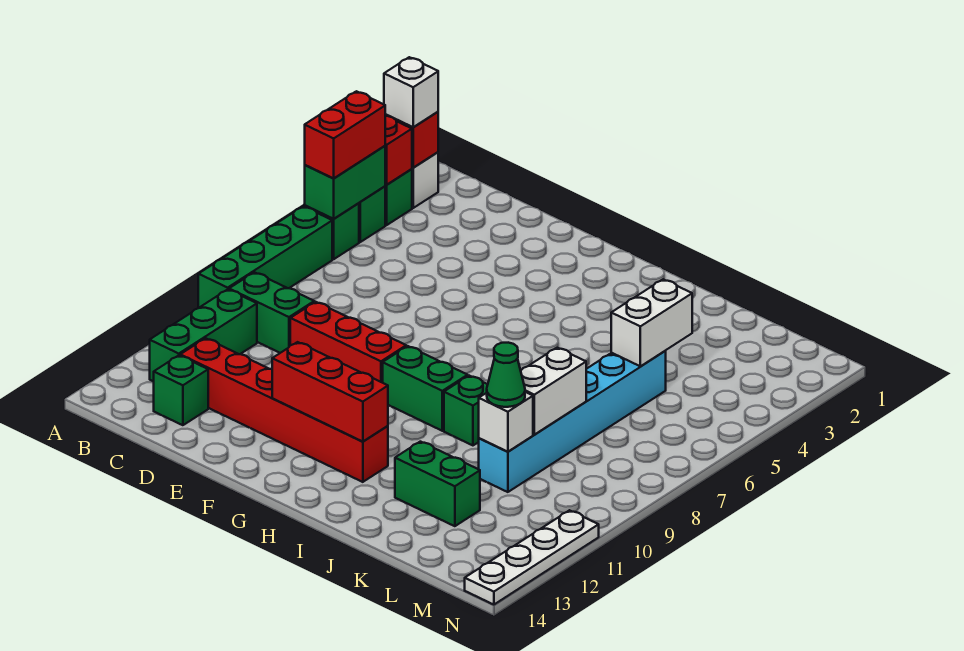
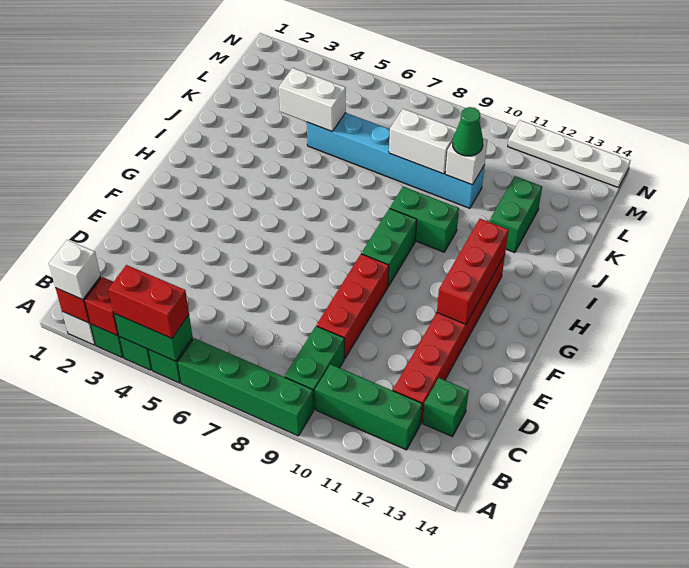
green 1x1 brick [444,376,488,445] -> green 1x2 brick [390,187,459,252]

